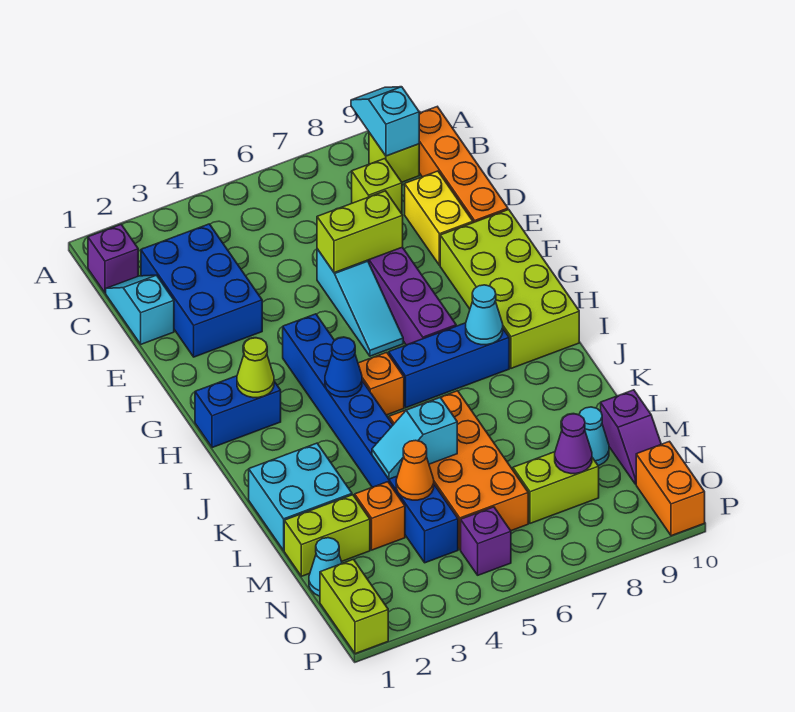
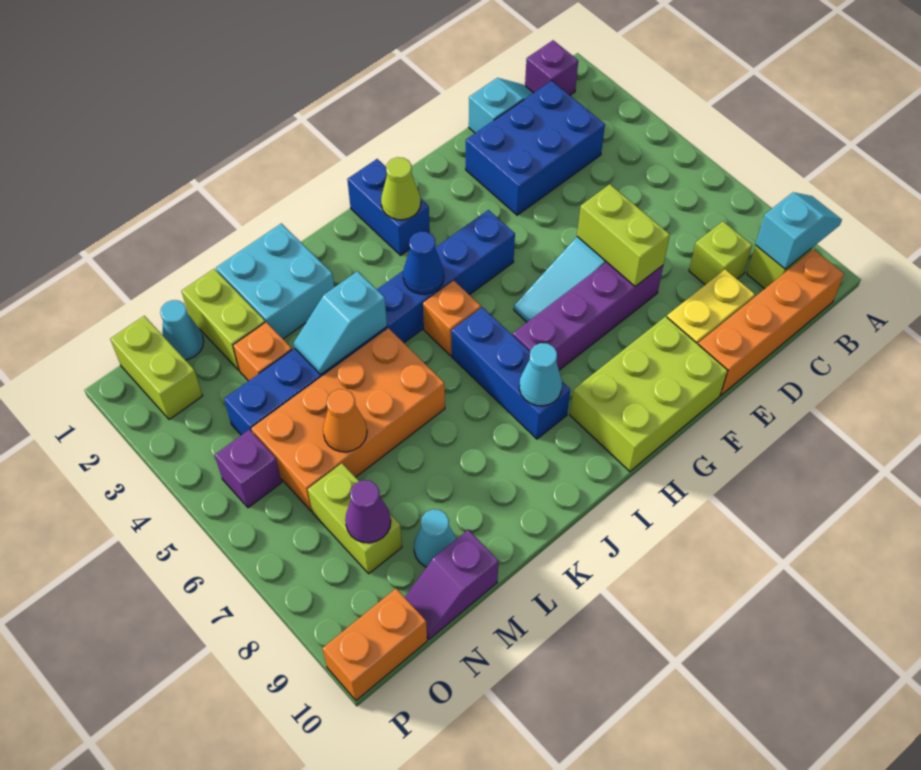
lime 2x4 brick [440,210,579,368] -> lime 2x3 brick [570,316,728,472]
cyan 1x2 slope [372,398,457,479] -> cyan 1x2 slope turned to [294,271,387,374]
orange 1x1 cone [396,440,434,500] -> orange 1x1 cone moved to [323,389,367,452]
lime 1x2 brick [320,559,388,654] -> lime 1x2 brick turned to [110,316,202,420]

